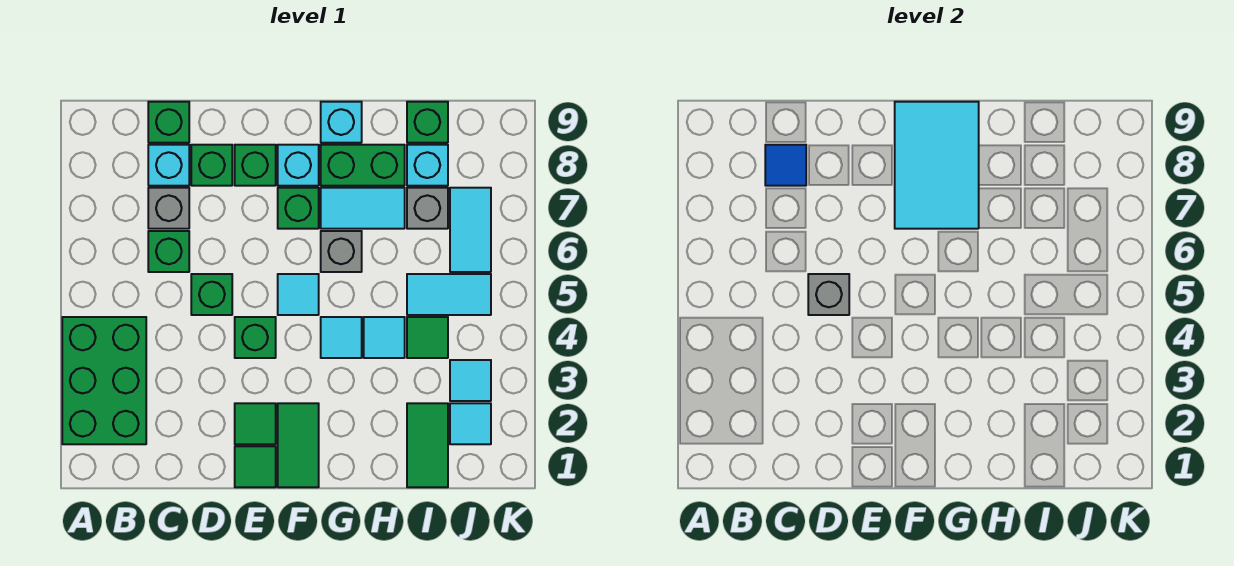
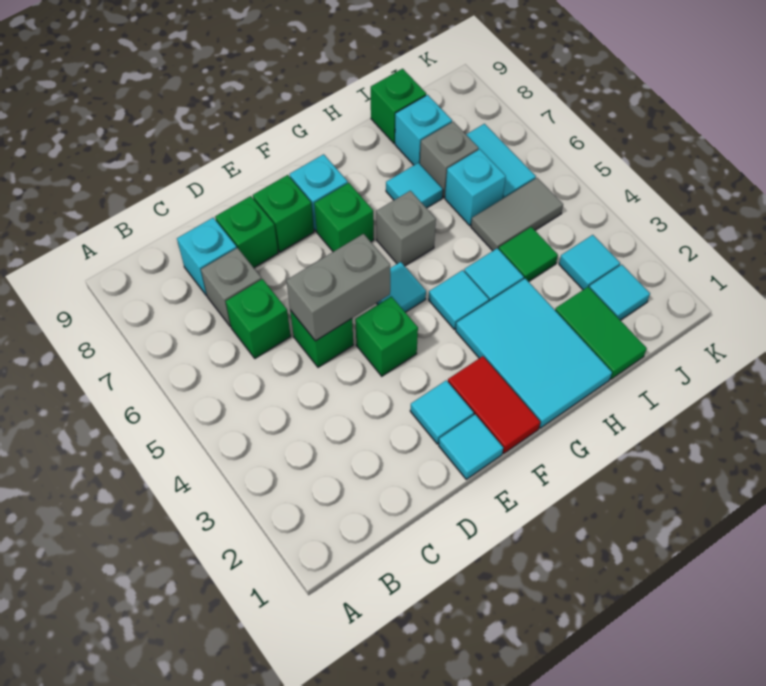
green 2x3 brick [62,317,146,444] -> none
blue 1x1 tile [765,145,806,186] -> none
green 1x1 brick [148,102,189,143] -> none
grey 1x1 brick [808,274,849,315] -> grey 1x2 brick [286,234,390,341]
green 1x1 tile [235,446,276,487] -> cyan 1x1 tile [439,415,503,479]
green 1x1 tile [235,403,276,444] -> cyan 1x1 tile [410,380,474,444]
green 1x2 tile [278,403,319,487] -> red 1x2 tile [448,356,540,453]
cyan 2x3 tile [895,102,979,229] -> cyan 2x3 tile moved to [456,278,612,428]
cyan 1x2 tile [321,188,405,229] -> cyan 1x1 tile [386,163,443,208]
green 1x2 brick [321,145,405,186] -> none
cyan 1x1 brick [321,102,362,143] -> cyan 1x1 brick moved to [445,149,506,226]
cyan 1x2 tile [407,274,491,315] -> grey 1x2 tile [471,178,563,251]

